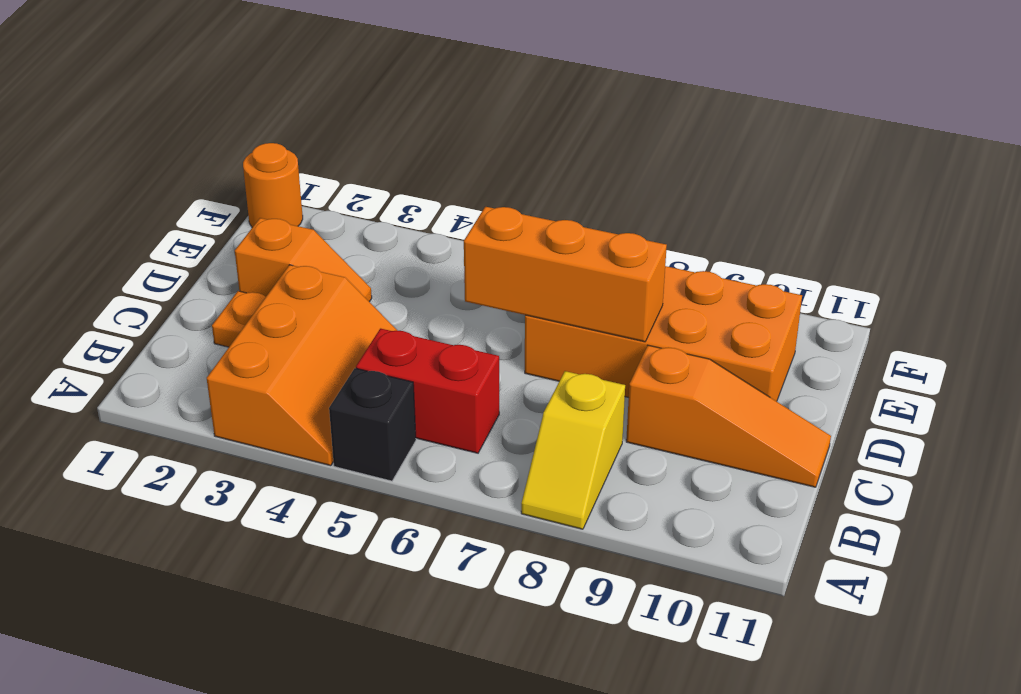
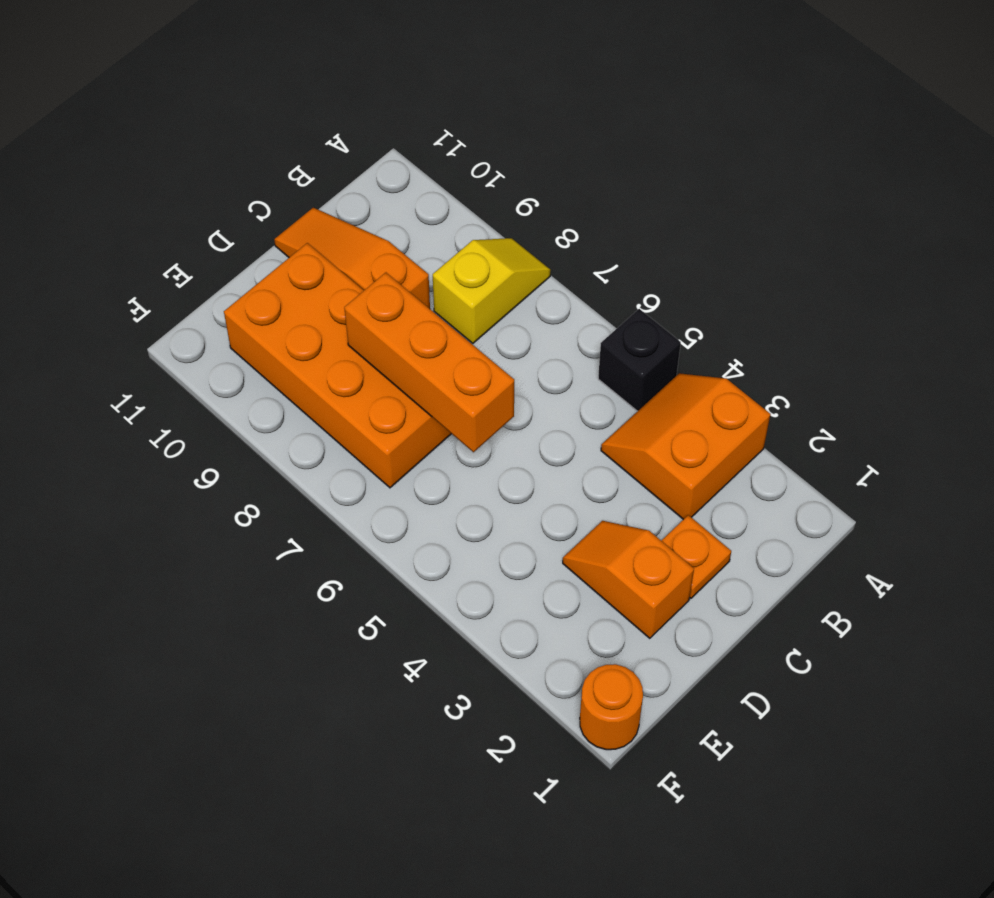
orange 2x3 slope [207,265,398,466] -> orange 2x2 slope [601,373,771,520]
red 1x2 brick [356,329,499,453] -> none

